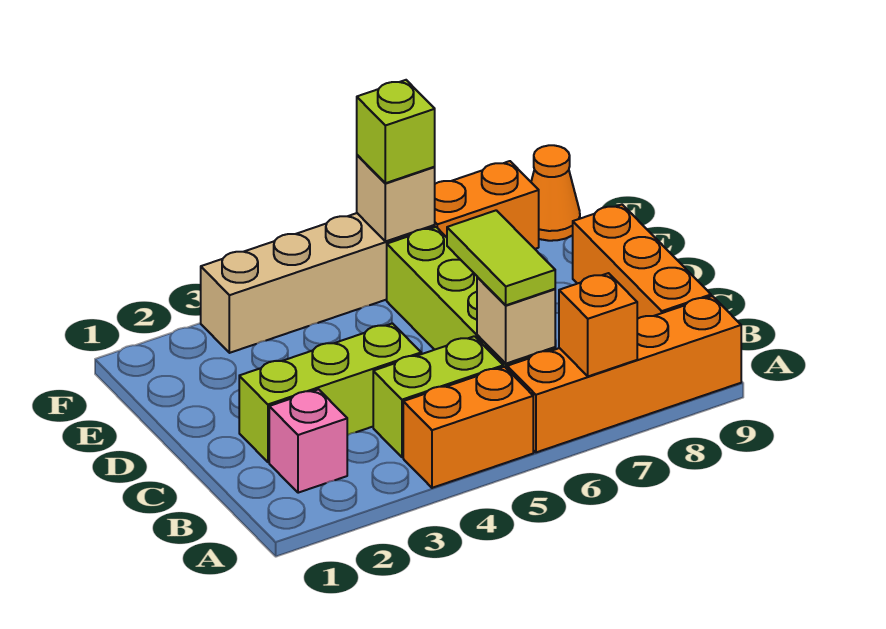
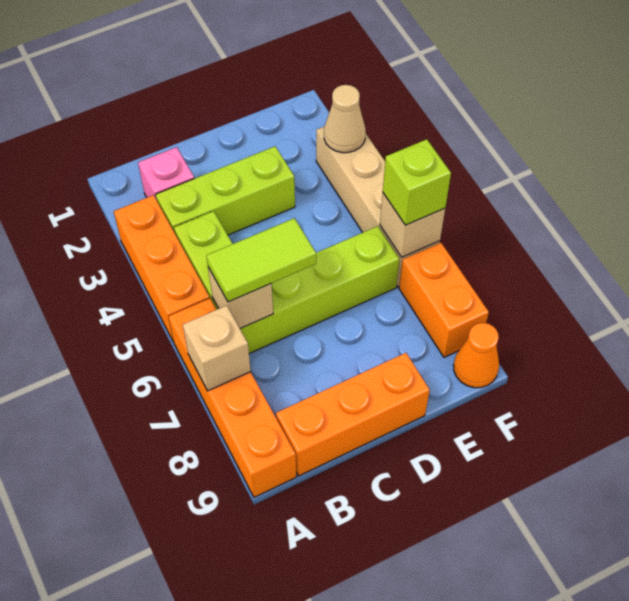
orange 1x2 brick [403,367,533,488] -> orange 1x3 brick [114,195,210,342]
orange 1x1 brick [559,273,637,376] -> tan 1x1 brick [183,305,251,391]
lime 1x3 brick [239,323,421,462] -> lime 1x3 brick turned to [156,146,295,235]
none -> tan 1x1 cone [324,85,366,153]

